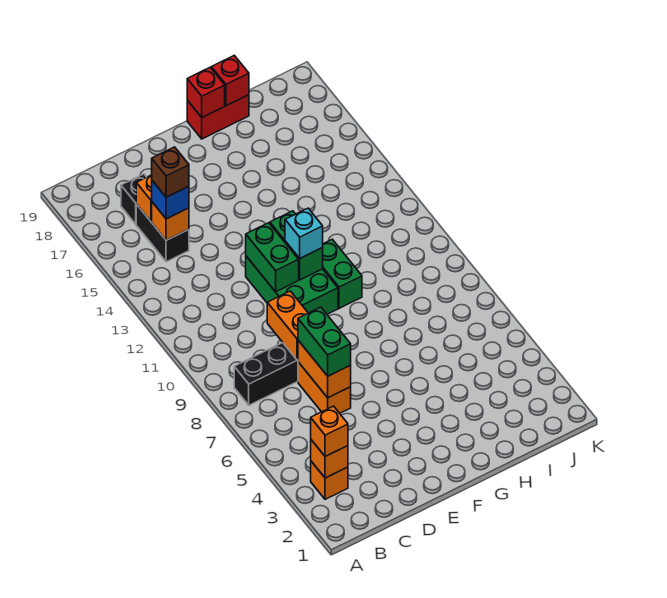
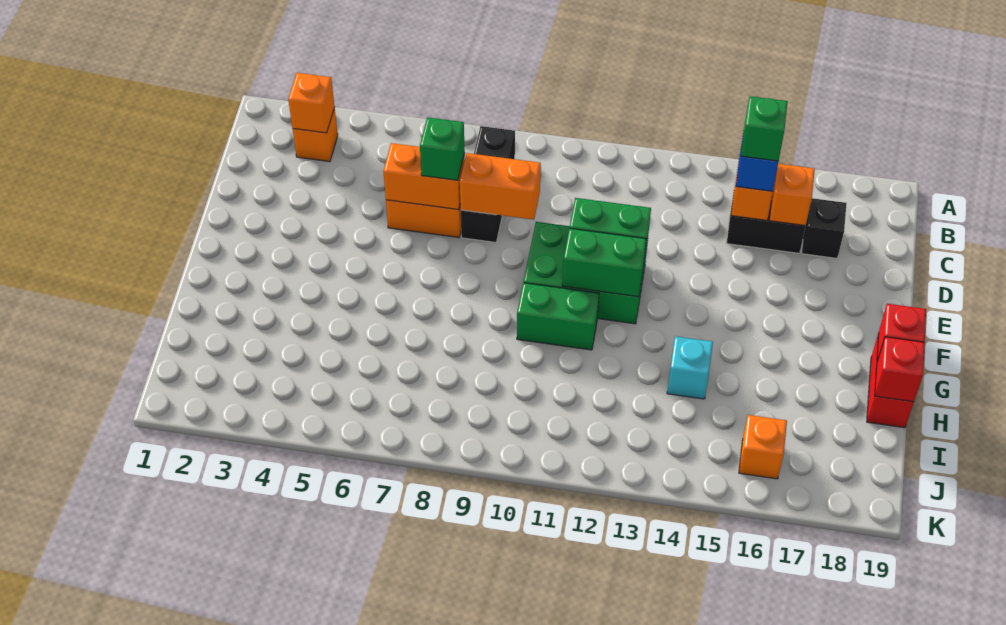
orange 1x1 brick [311,406,348,456] -> orange 1x1 brick moved to [739,415,787,479]
brown 1x1 brick [152,147,189,197] -> green 1x1 brick [741,96,788,161]
green 1x2 brick [298,307,351,376] -> green 1x1 brick [420,117,465,180]
cyan 1x1 brick [285,208,323,258] -> cyan 1x1 brick moved to [667,336,713,399]

